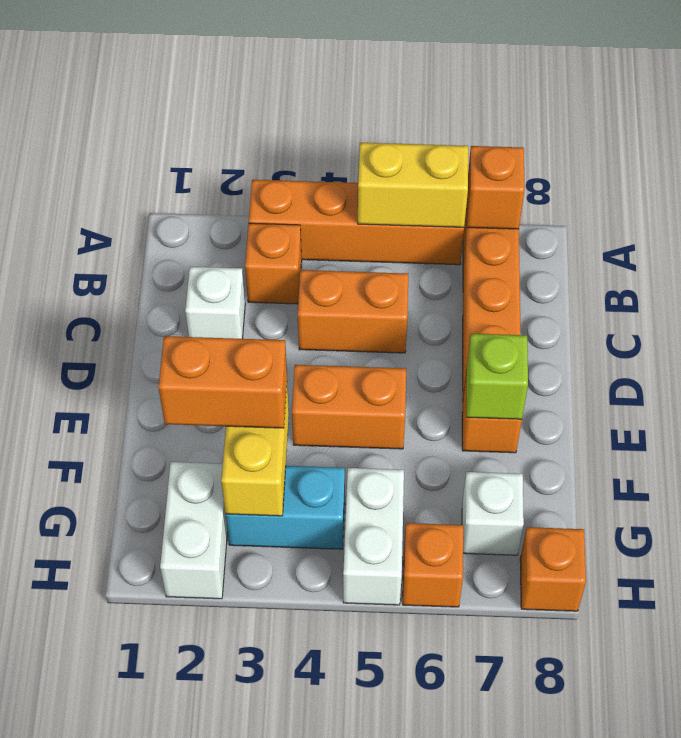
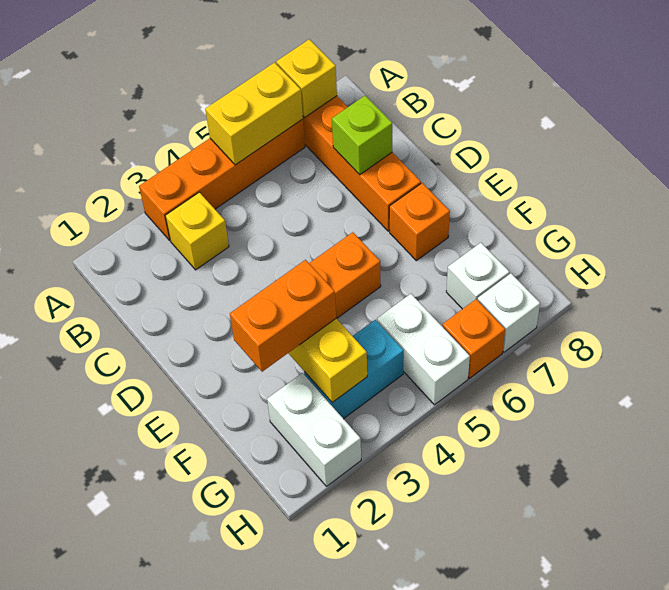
orange 1x1 brick [467,146,525,229] -> yellow 1x1 brick [276,39,337,118]
orange 1x1 brick [245,223,302,304] -> yellow 1x1 brick [165,192,229,270]
white 1x1 brick [185,267,245,339] -> white 1x1 brick moved to [478,273,540,352]
orange 1x2 brick [298,270,408,353] -> none
lime 1x1 brick [466,334,528,419] -> lime 1x1 brick moved to [332,96,392,175]
orange 1x1 brick [520,527,586,611] -> none

